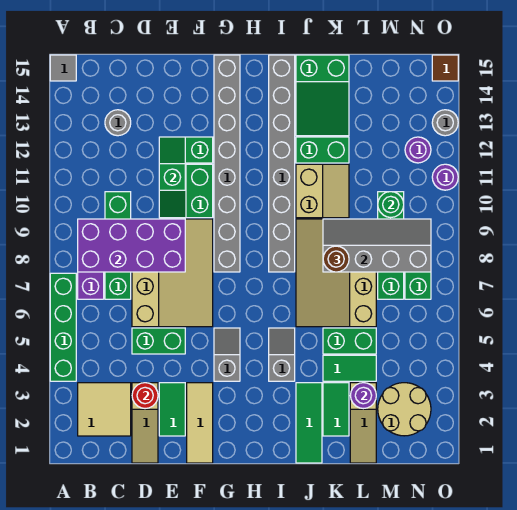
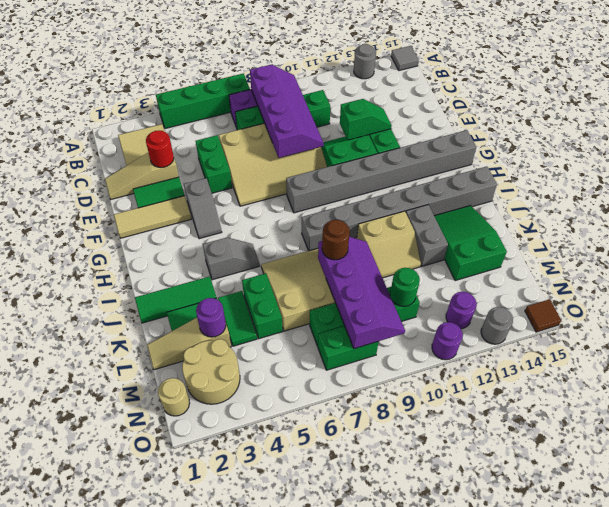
purple 2x4 brick [78,219,185,272] -> purple 2x4 slope [250,65,324,158]
grey 1x1 round brick [105,110,131,136] -> grey 1x1 round brick moved to [354,44,376,79]
grey 1x2 slope [214,328,240,381] -> grey 1x2 slope turned to [184,178,222,239]
green 1x2 brick [296,137,349,163] -> grey 1x2 brick [406,205,448,266]
green 2x3 slope [296,55,349,136] -> green 2x3 slope turned to [434,206,507,281]
grey 2x4 slope [323,219,431,272] -> purple 2x4 slope [318,237,405,349]
none -> tan 1x1 round brick [158,378,190,416]

